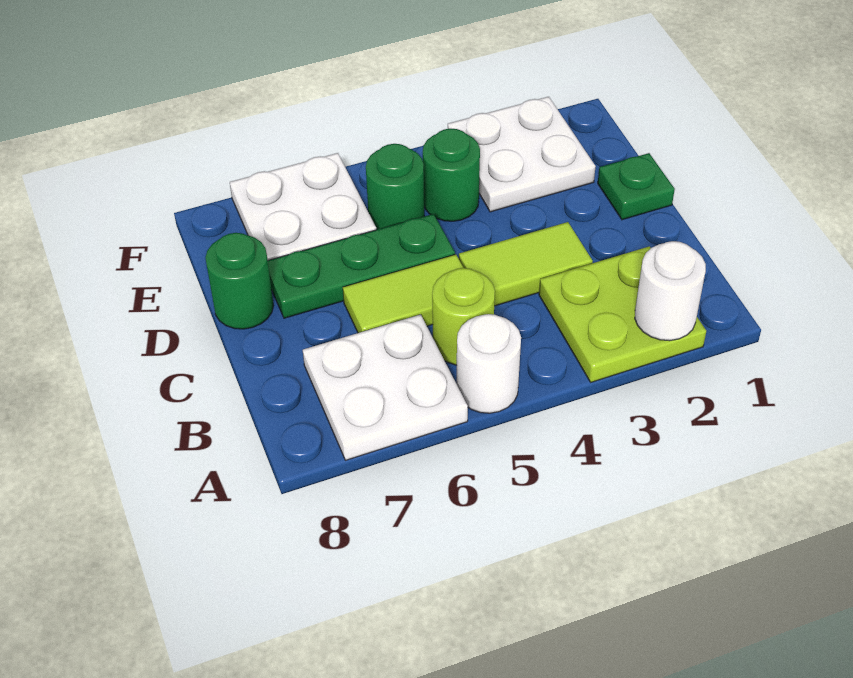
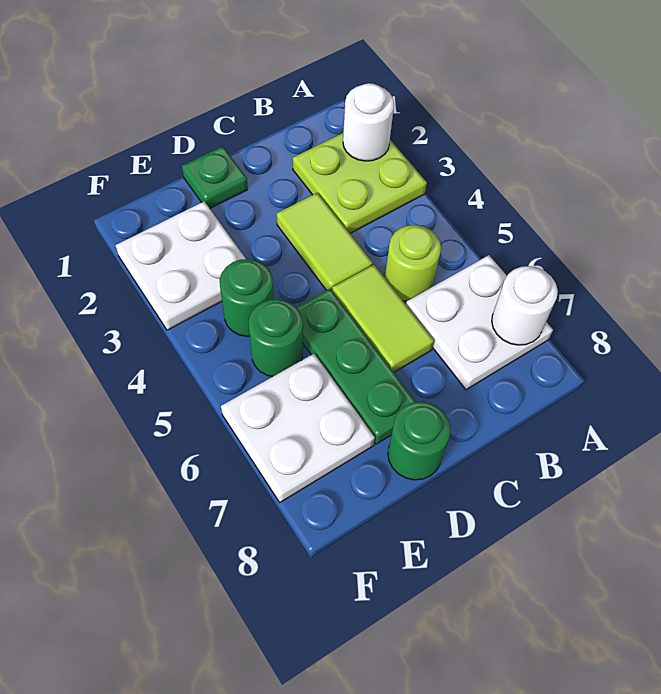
white 1x1 round brick [457,314,521,413] -> white 1x1 round brick moved to [492,266,558,345]

